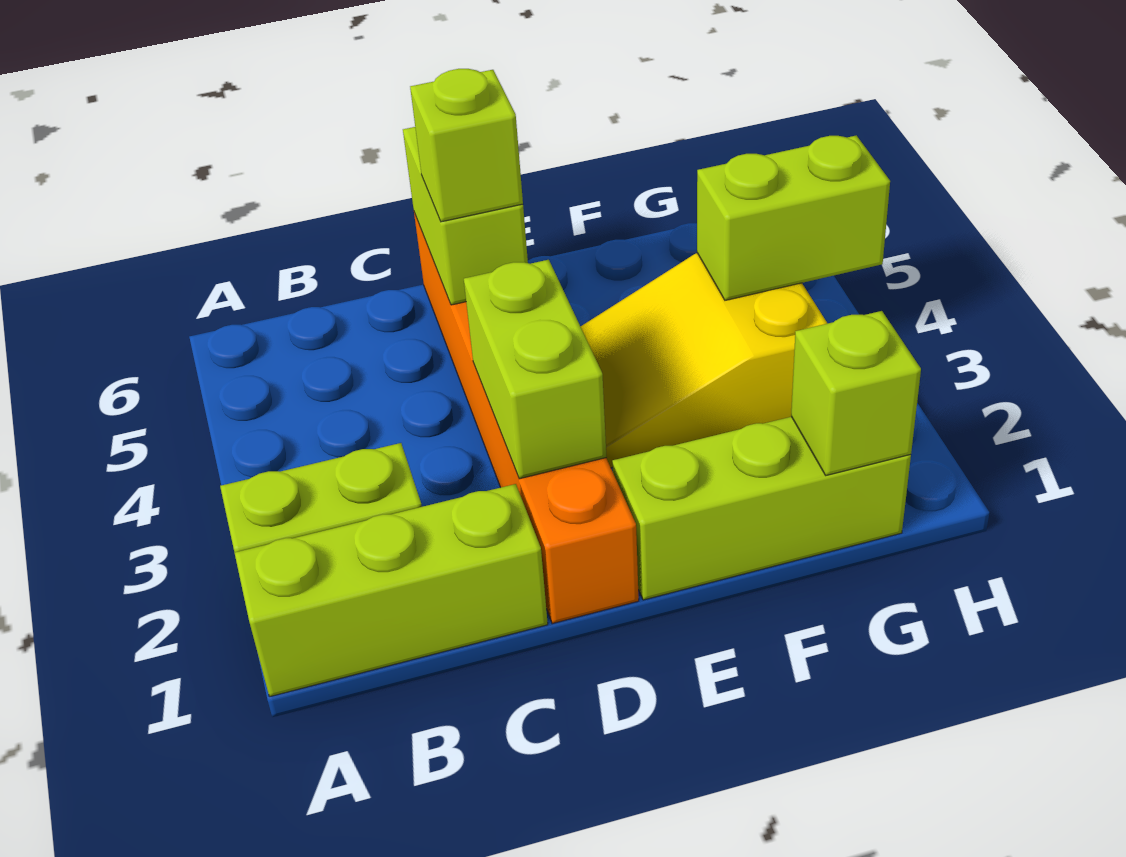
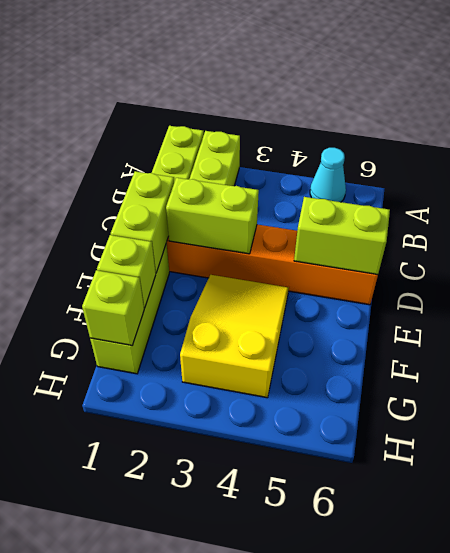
none -> cyan 1x1 cone [310,148,346,202]
lime 1x1 brick [410,69,523,222] -> lime 1x1 brick moved to [97,235,156,308]
lime 1x2 brick [697,135,890,300] -> lime 1x2 brick moved to [111,171,174,273]

